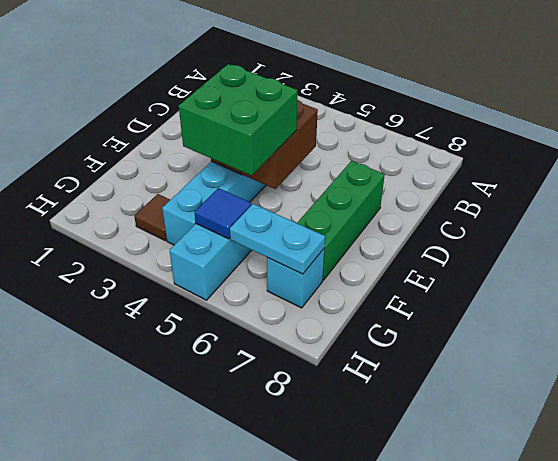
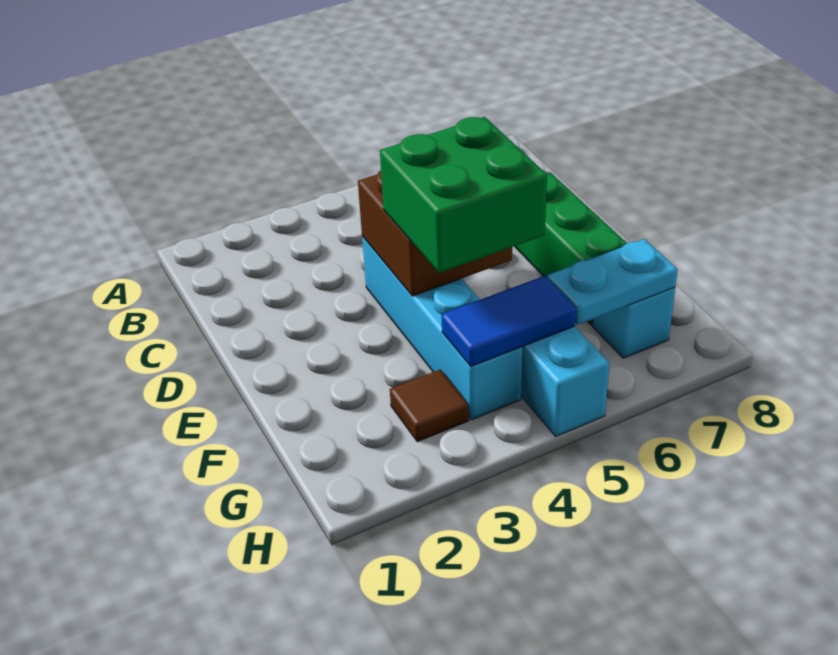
blue 1x1 tile [194,188,251,239] -> blue 1x2 tile [441,276,576,366]

